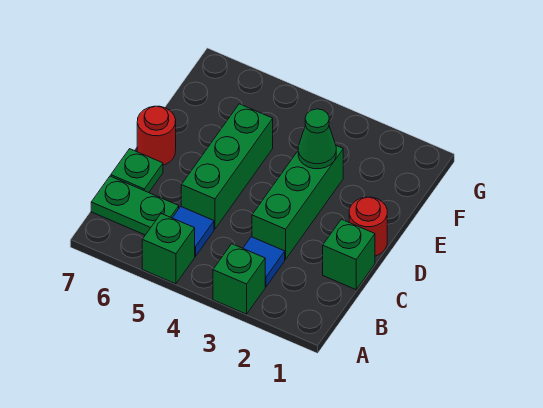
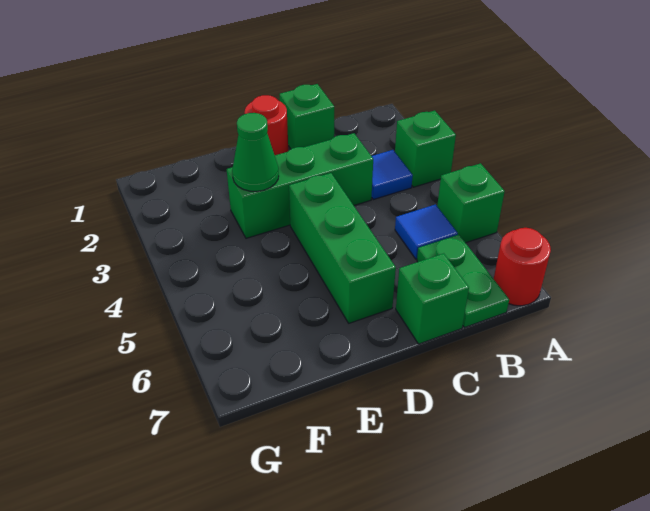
green 1x3 brick [181,104,273,229] -> green 1x3 brick turned to [289,173,396,323]
green 1x1 plate [111,149,163,193] -> green 1x1 brick [396,253,469,344]
red 1x1 round brick [137,106,176,165] -> red 1x1 round brick moved to [494,228,551,306]

